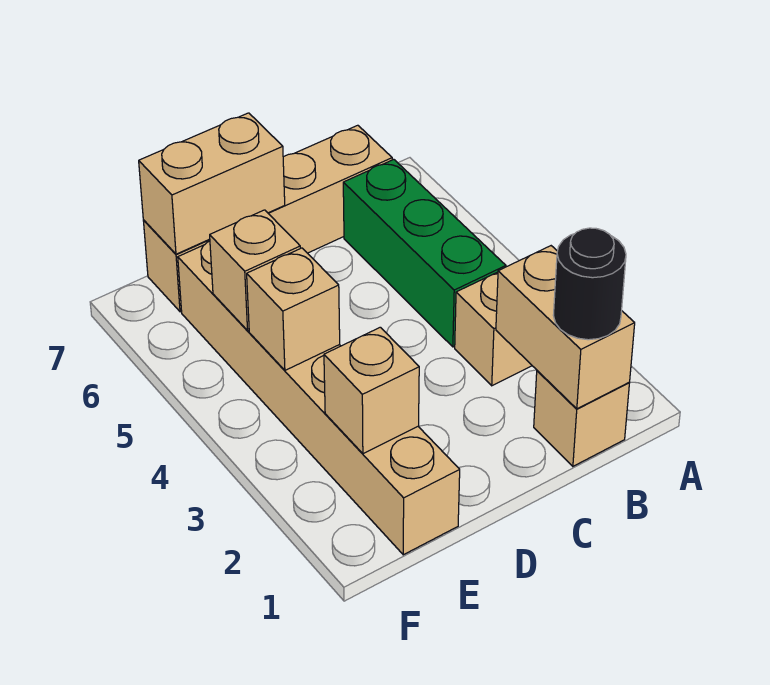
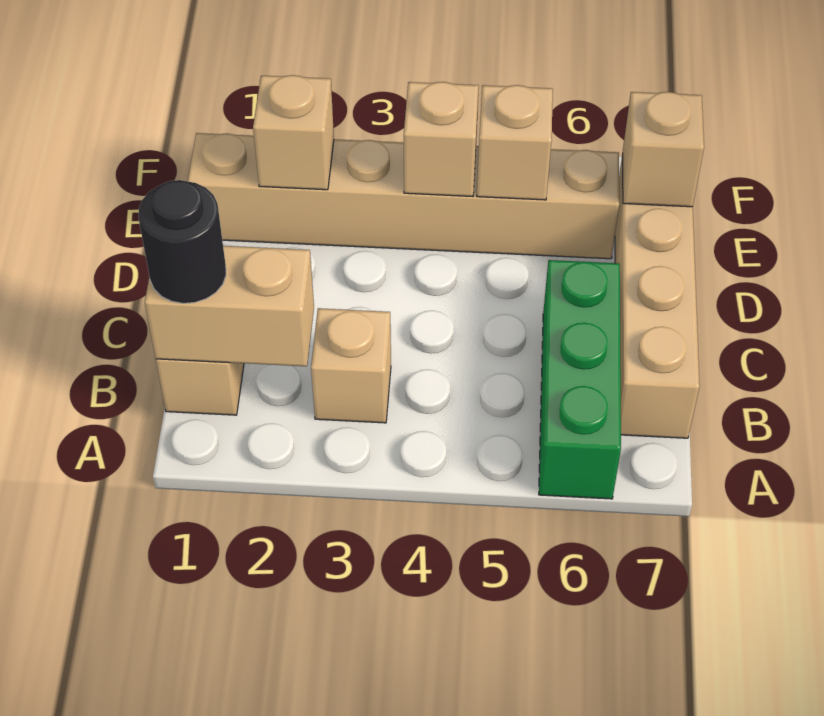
green 1x3 brick [343,159,506,347] -> green 1x3 brick turned to [539,260,621,499]
tan 1x2 brick [139,113,285,254] -> tan 1x1 brick [623,92,704,207]

